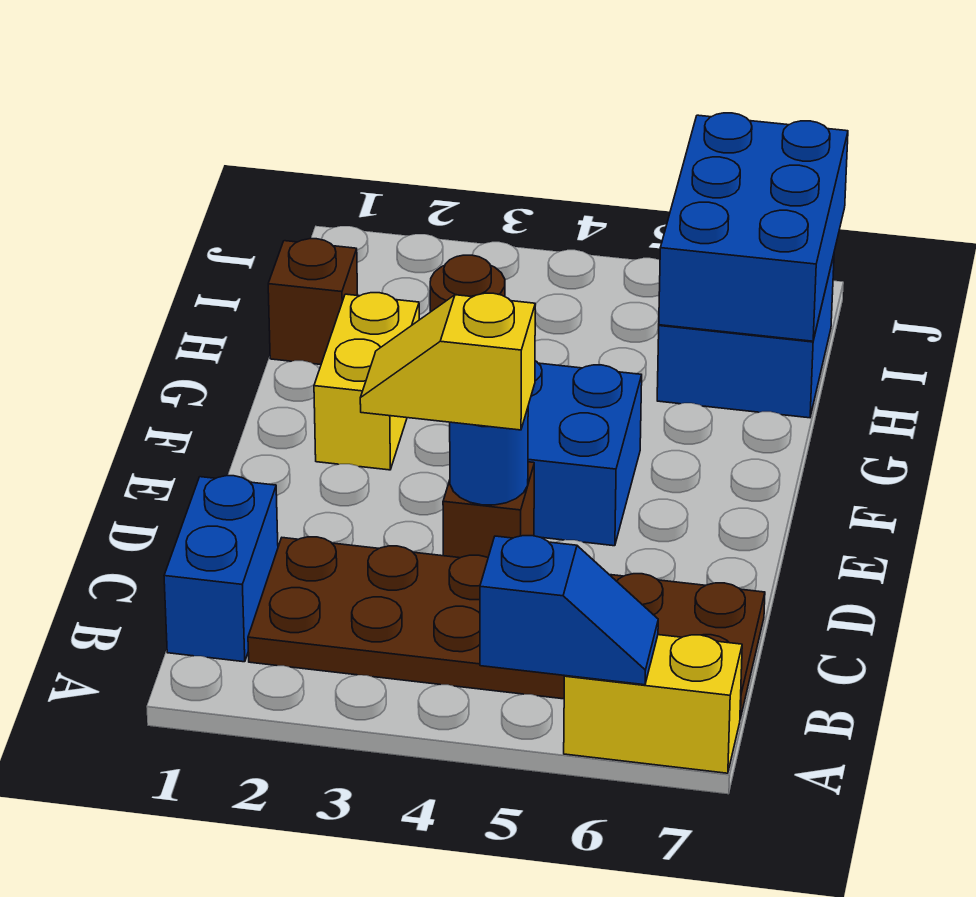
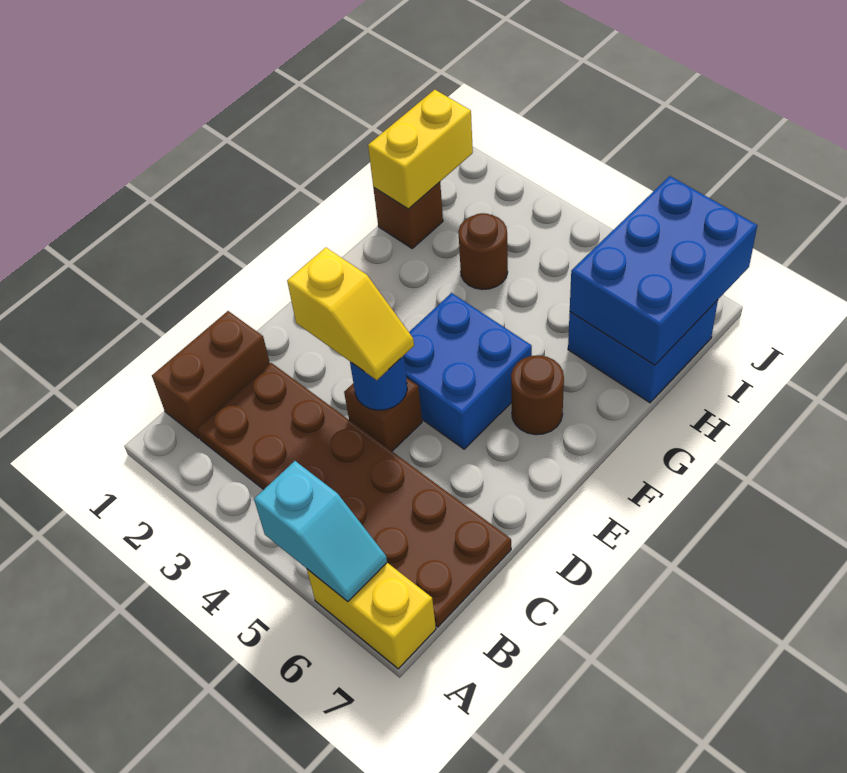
blue 1x2 slope [480,536,658,685] -> cyan 1x2 slope [254,461,387,602]
blue 1x2 brick [164,476,278,662] -> brown 1x2 brick [152,311,270,438]
yellow 1x2 slope [360,293,535,430] -> yellow 1x2 slope turned to [287,247,414,380]
yellow 1x2 brick [314,293,419,470] -> yellow 1x2 brick moved to [368,90,473,209]
none -> brown 1x1 round brick [511,355,564,435]

